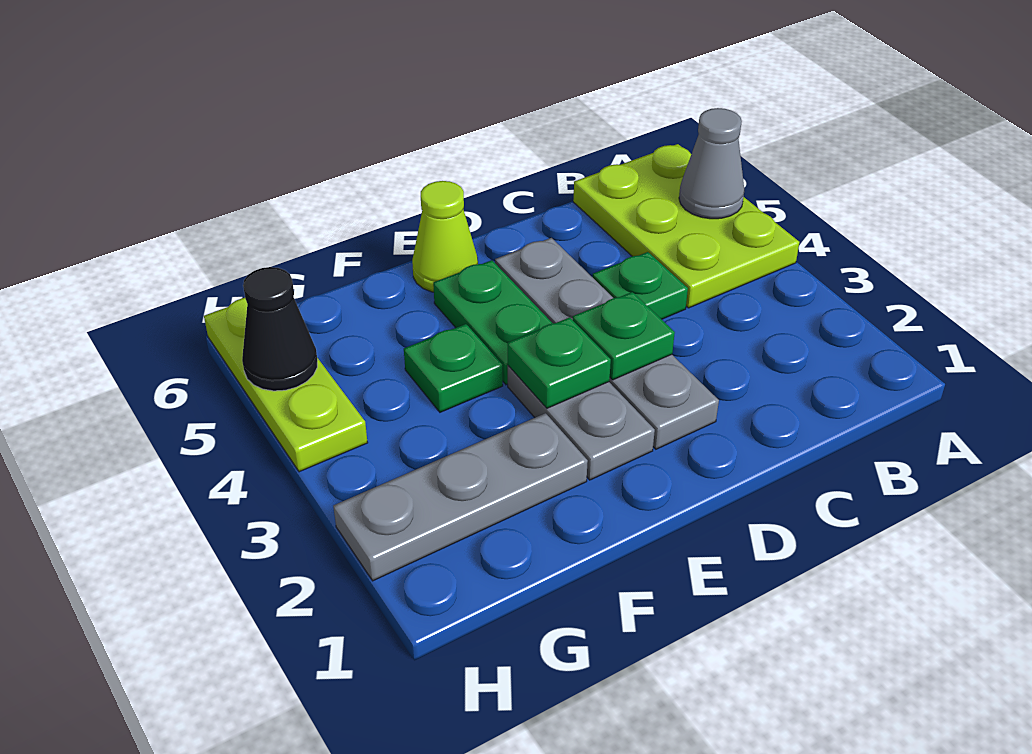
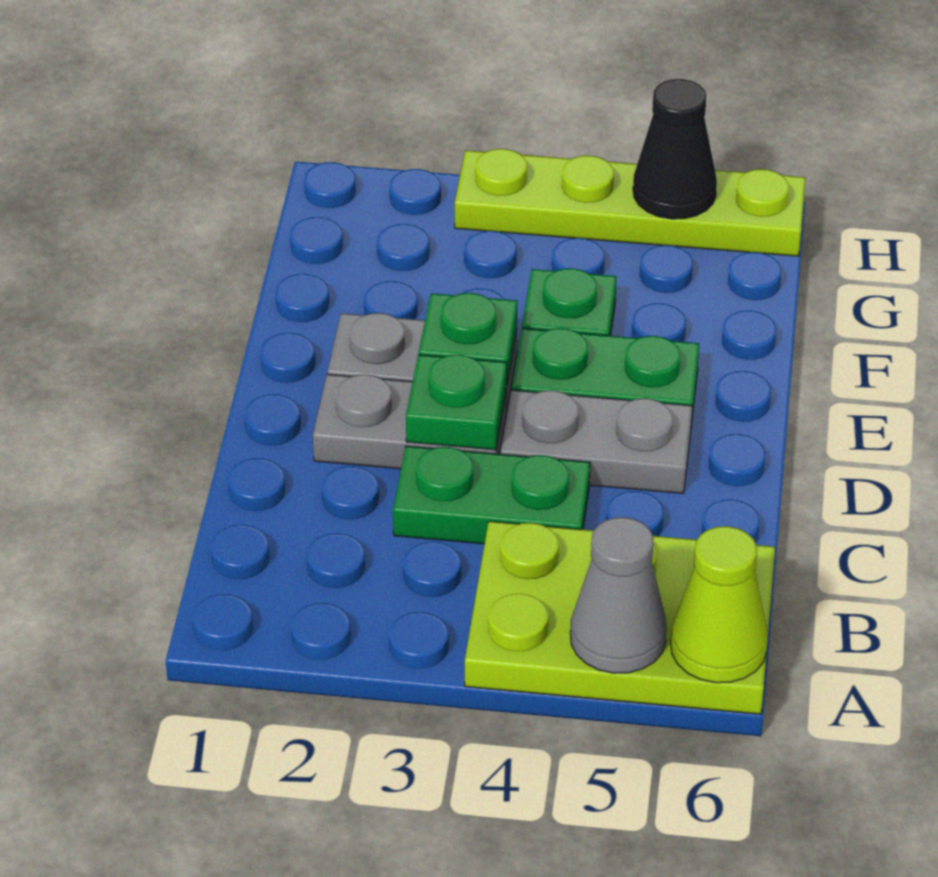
green 1x1 plate [592,252,688,319] -> green 1x2 plate [393,446,590,544]
lime 1x1 cone [412,181,478,292] -> lime 1x1 cone moved to [671,526,768,683]
grey 1x3 plate [333,413,588,581] -> none
lime 1x3 plate [204,298,368,472] -> lime 1x4 plate [455,149,806,256]

